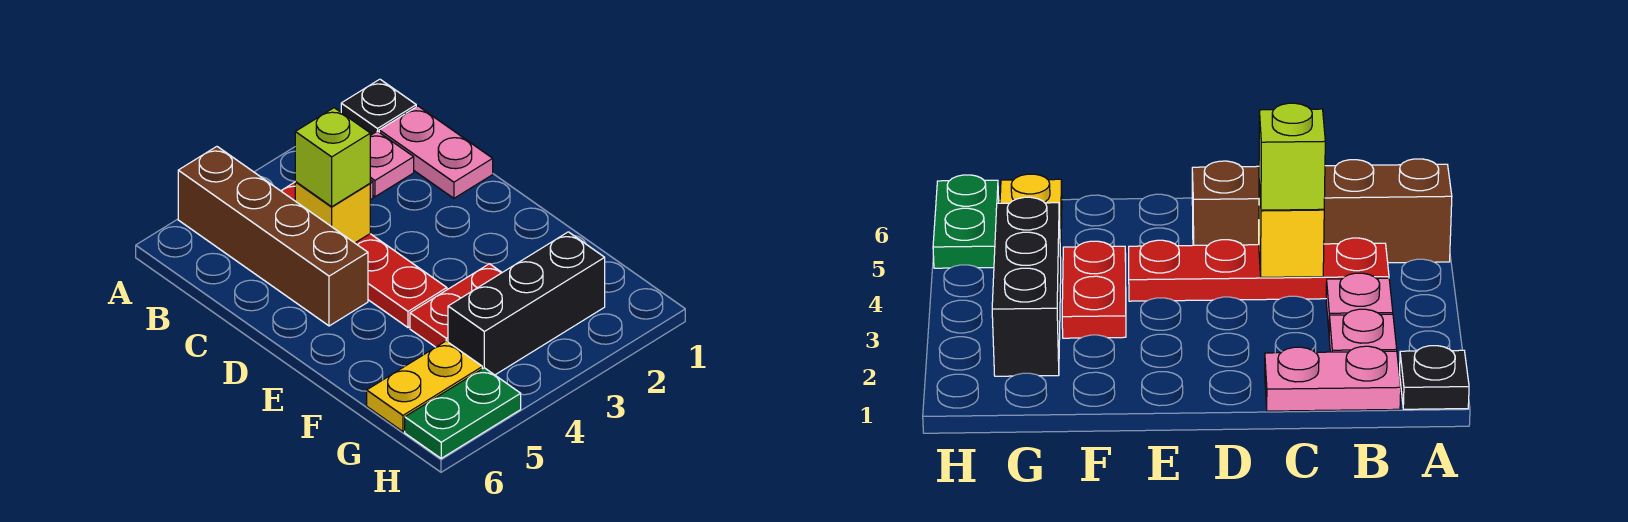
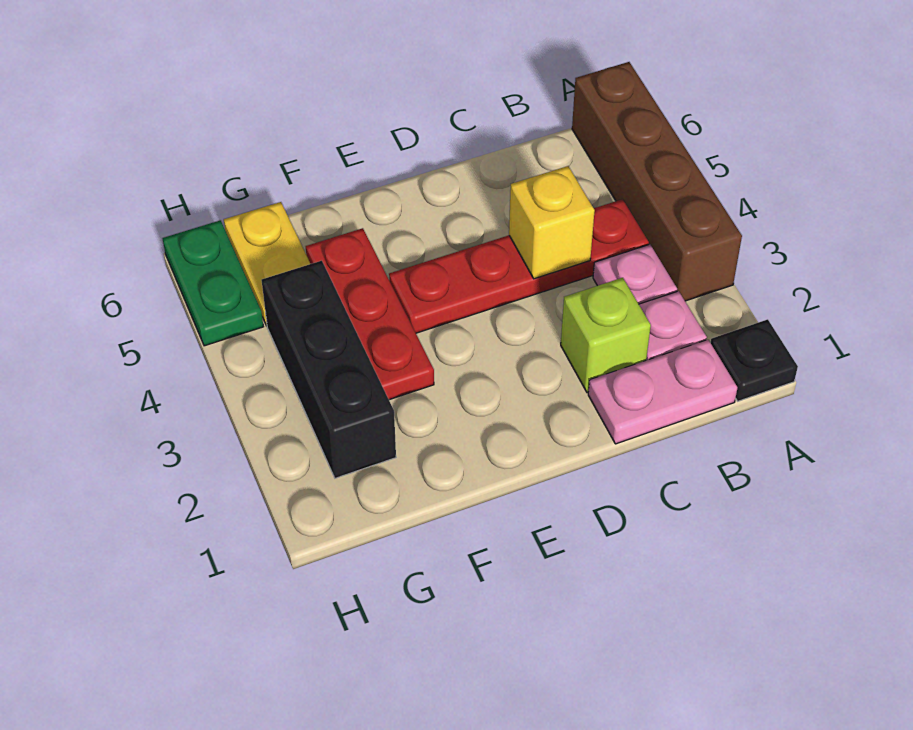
brown 1x4 brick [178,147,368,326] -> brown 1x4 brick turned to [572,62,742,301]
lime 1x1 brick [295,108,370,207] -> lime 1x1 brick moved to [561,278,651,392]
red 1x2 plate [410,264,502,347] -> red 1x3 plate [306,228,434,400]

